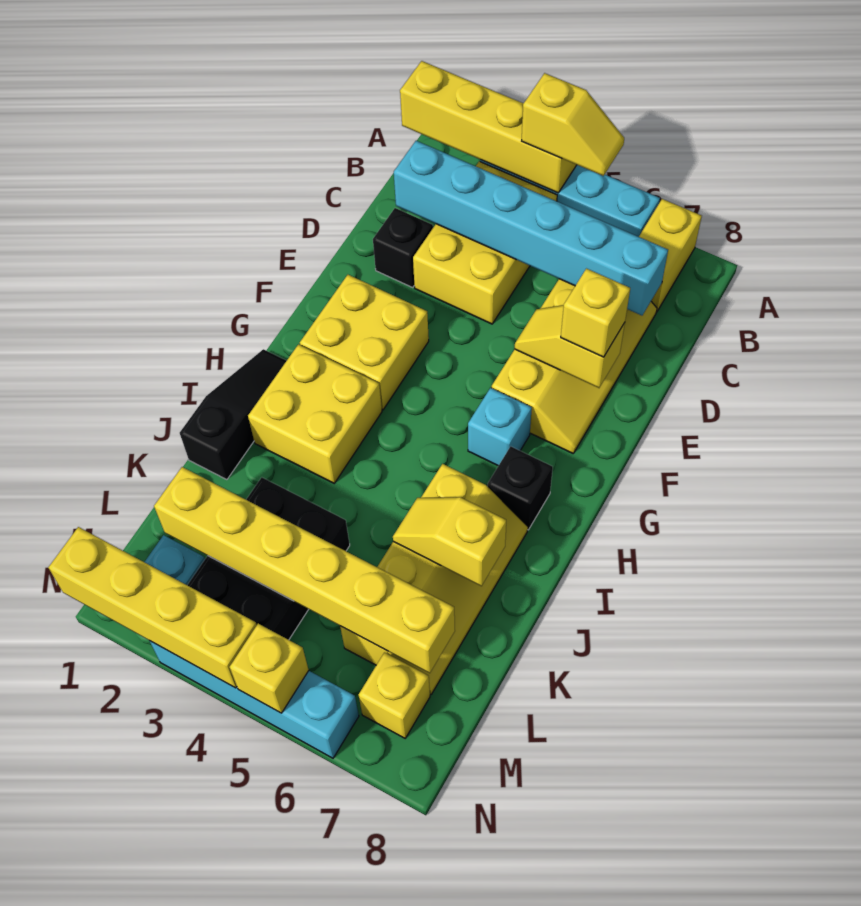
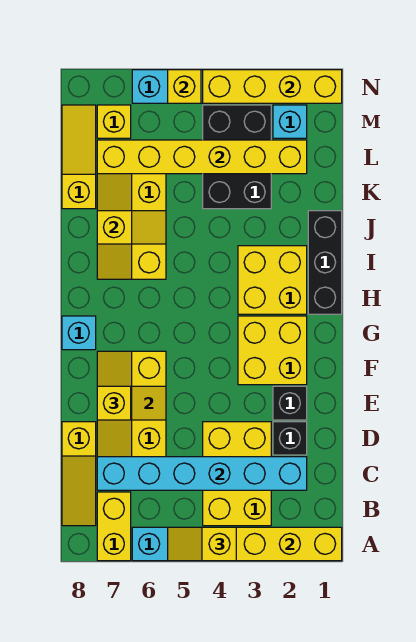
none -> yellow 1x3 slope [62,422,96,526]
cyan 1x1 brick [468,388,532,466] -> cyan 1x1 brick moved to [62,316,96,350]
black 1x3 slope [180,349,287,480] -> black 1x3 brick [308,211,342,314]
black 1x1 brick [488,446,553,530] -> black 1x1 brick moved to [273,386,307,420]
none -> yellow 1x3 slope [62,105,96,209]

